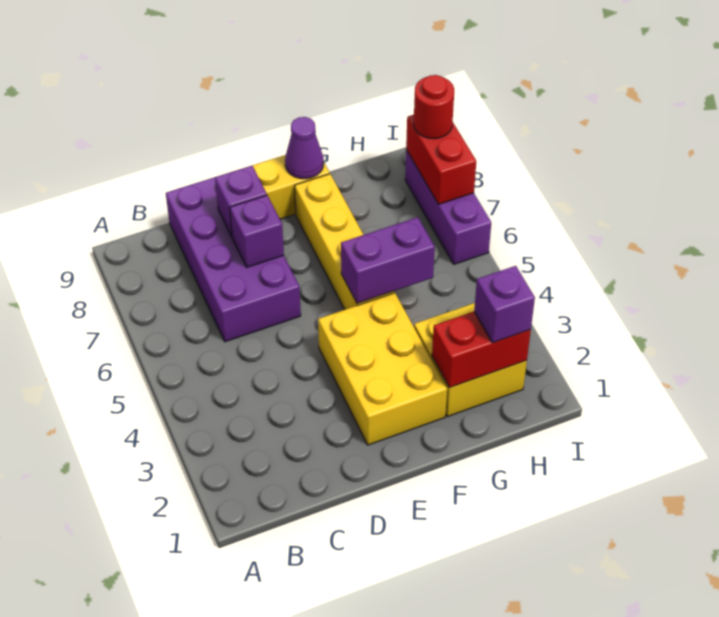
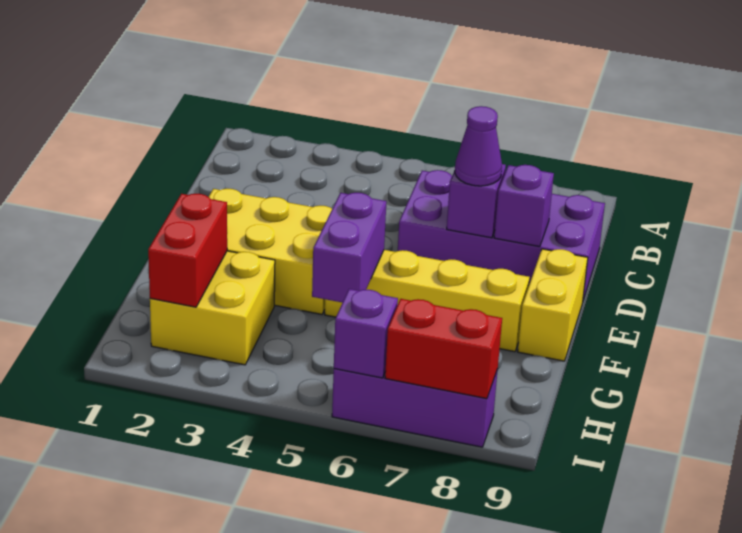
purple 1x1 cone [285,117,324,179] -> purple 1x1 cone moved to [455,106,502,186]
purple 1x1 brick [474,266,535,343] -> purple 1x1 brick moved to [334,289,398,378]
red 1x1 round brick [414,75,454,139] -> none

